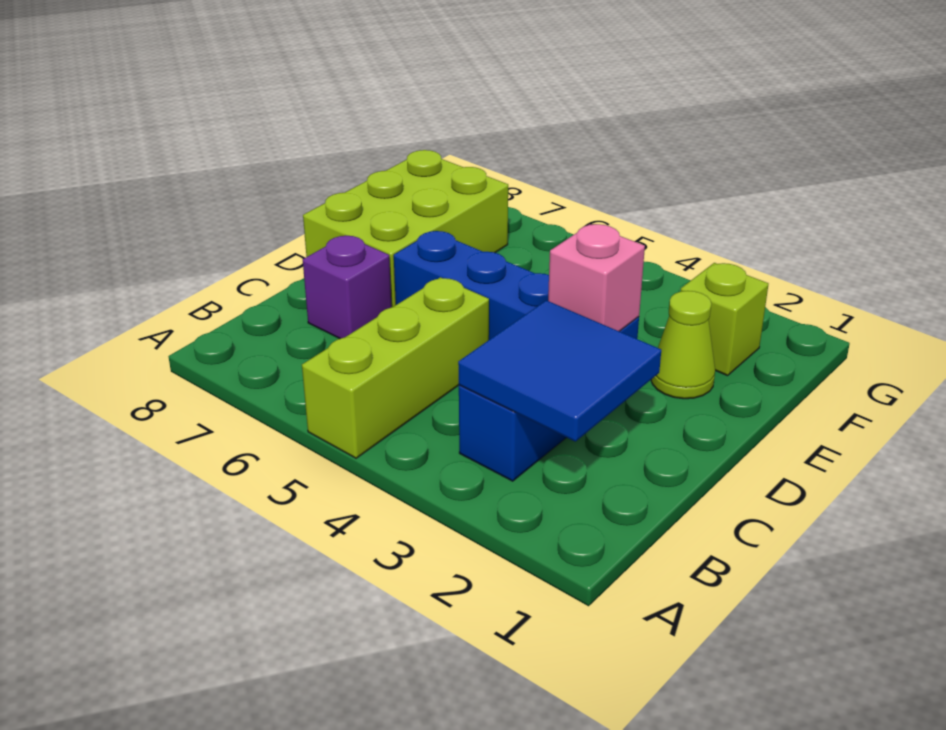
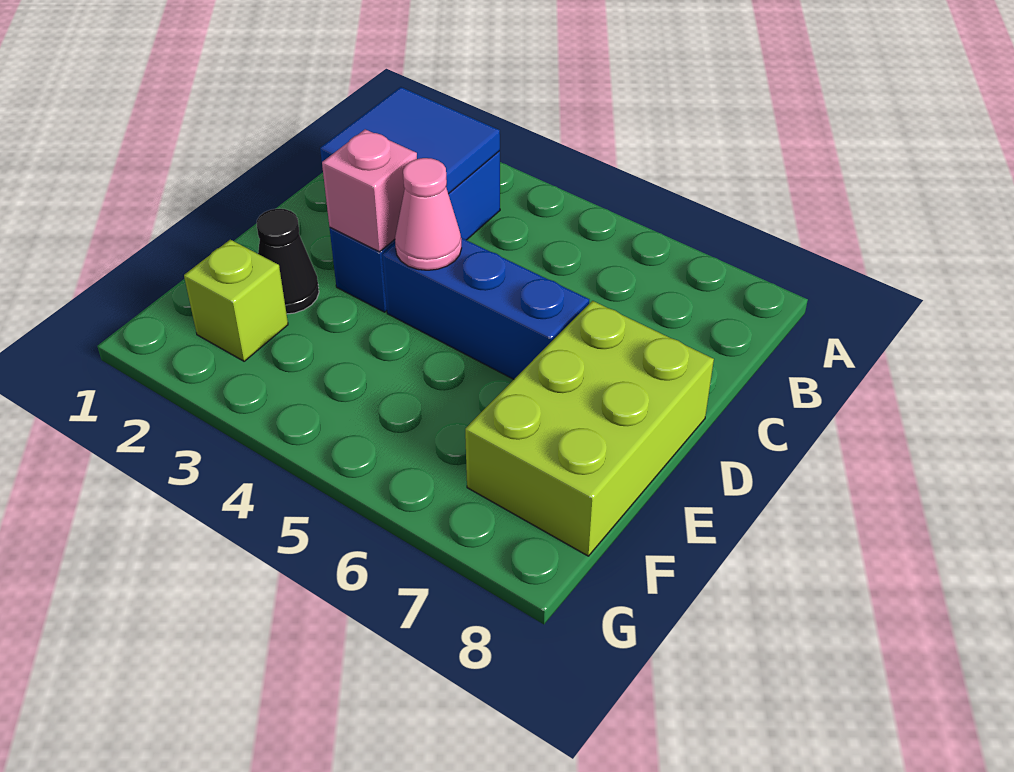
lime 1x3 brick [302,277,489,458] -> none
purple 1x1 brick [303,236,392,339] -> none
none -> pink 1x1 cone [395,158,461,270]
lime 1x1 cone [651,291,715,399] -> black 1x1 cone [257,209,319,314]

